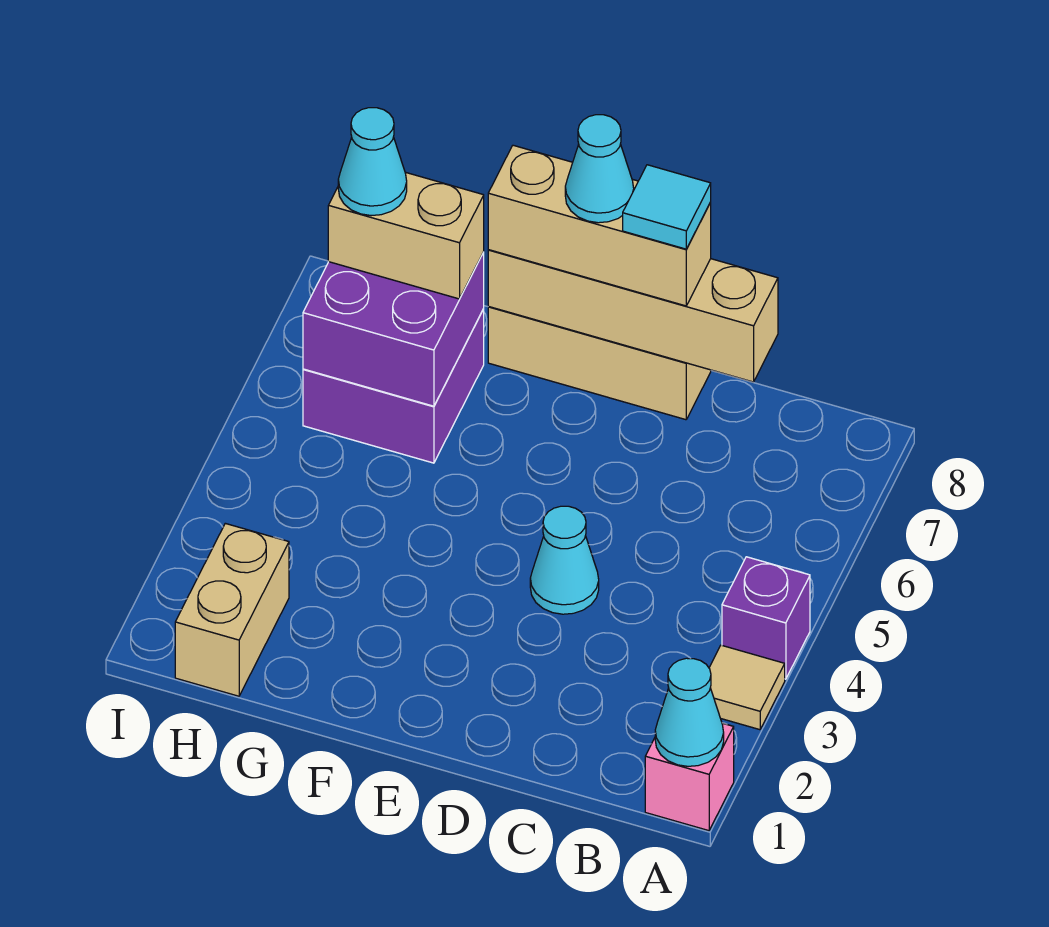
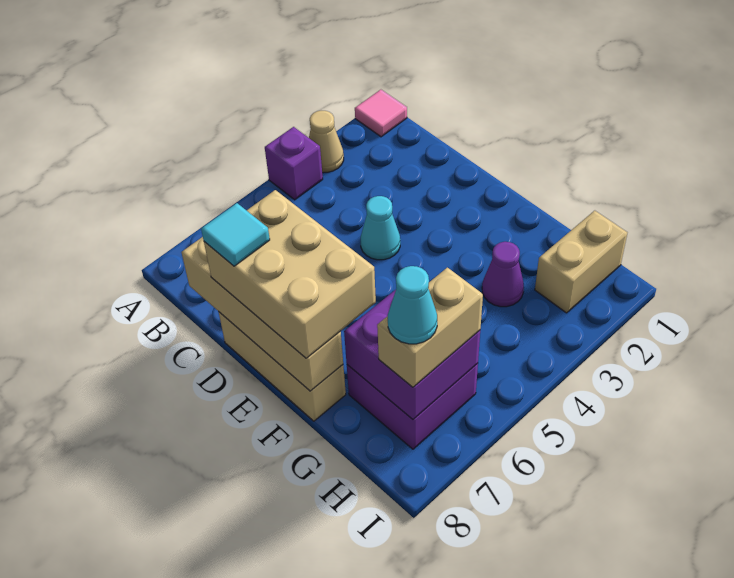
pink 1x1 brick [645,723,734,831] -> pink 1x1 tile [355,90,407,137]
cyan 1x1 cone [655,658,724,766] -> none
tan 1x1 tile [709,645,785,730] -> tan 1x1 cone [309,111,344,173]
tan 1x3 brick [488,145,711,306] -> tan 2x3 brick [204,190,376,358]
cyan 1x1 cone [565,115,634,223] -> none
none -> purple 1x1 cone [482,242,524,307]
tan 1x2 brick [328,172,484,299] -> tan 1x2 brick turned to [377,268,483,387]

